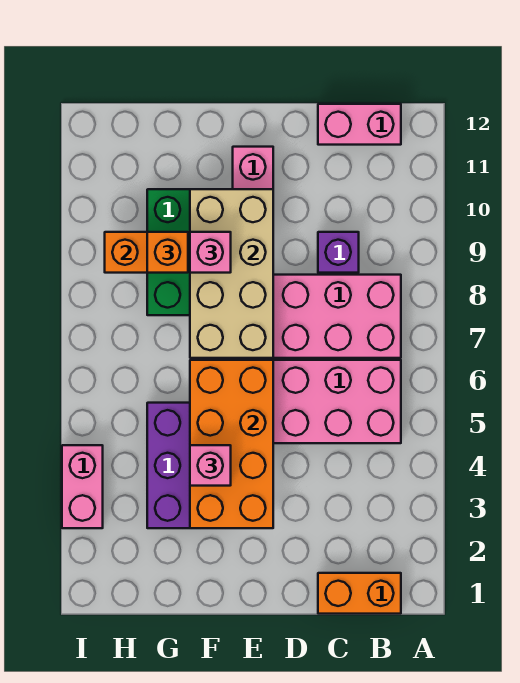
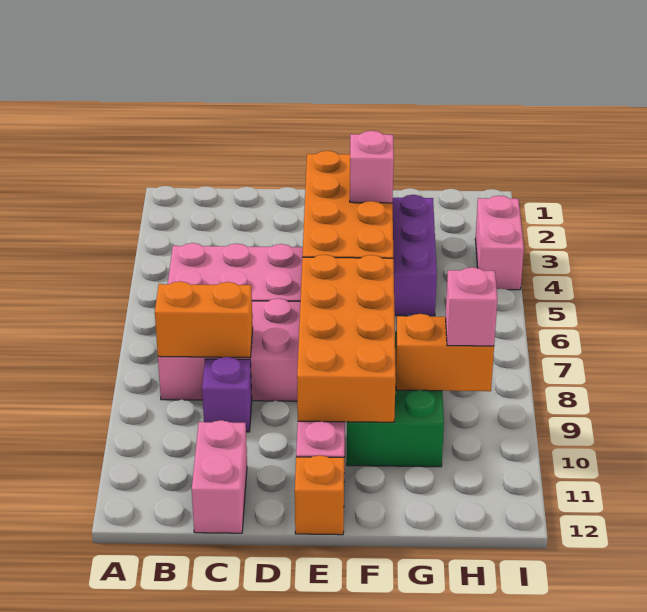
orange 1x2 brick [318,573,401,614] -> orange 1x2 brick moved to [155,281,253,358]
pink 1x2 brick [318,104,401,145] -> pink 1x2 brick turned to [192,420,247,533]
tan 2x4 brick [190,189,273,358] -> orange 2x4 brick [297,255,396,422]
pink 1x1 brick [190,232,231,273] -> pink 1x1 brick moved to [446,267,497,346]
orange 1x1 brick [147,232,188,273] -> orange 1x1 brick moved to [295,455,344,535]

